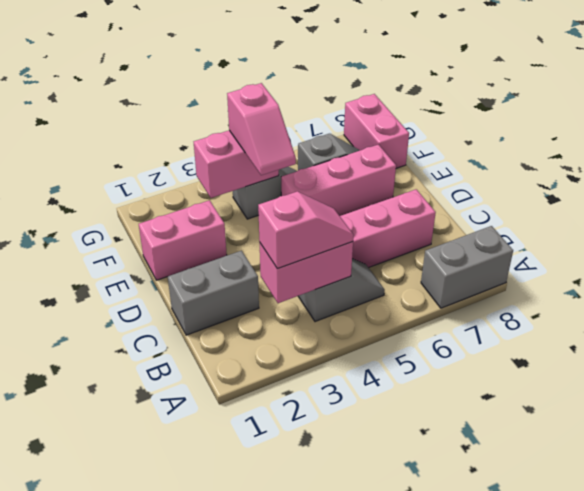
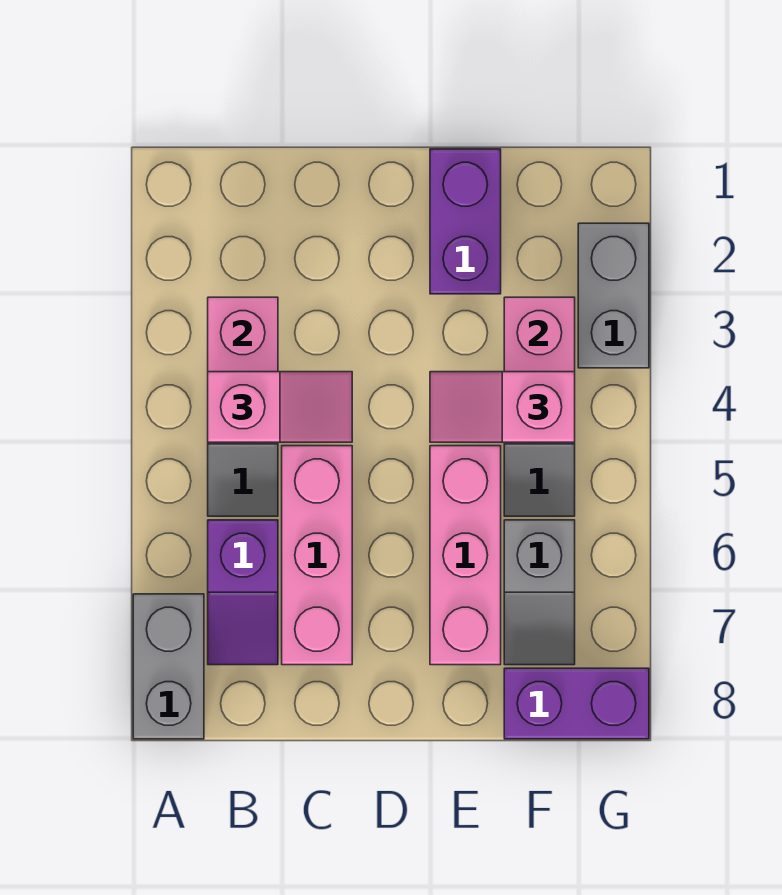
pink 1x2 slope [258,192,354,268] -> pink 1x2 slope turned to [208,372,352,442]
none -> purple 1x2 slope [208,520,278,665]
grey 1x2 brick [168,251,259,335] -> grey 1x2 brick moved to [578,223,649,368]
pink 1x2 brick [139,200,227,280] -> purple 1x2 brick [430,149,501,294]
pink 1x2 brick [344,94,409,168] -> purple 1x2 brick [504,668,649,739]

